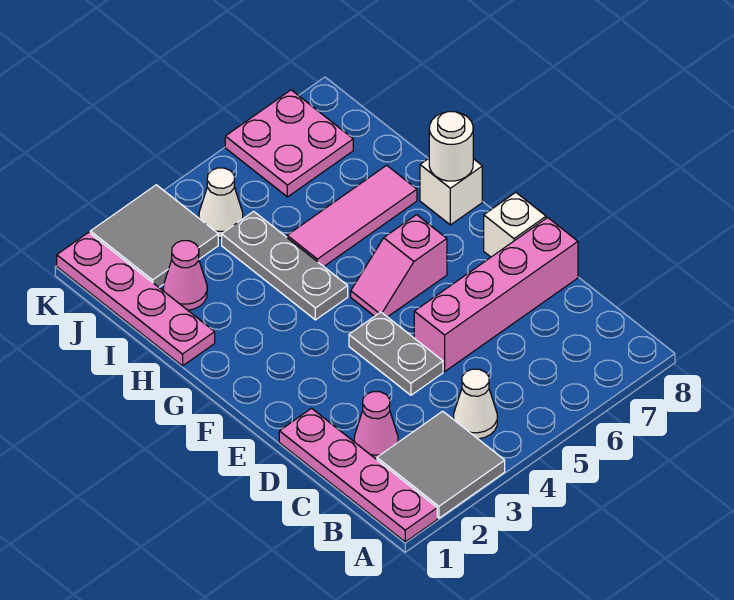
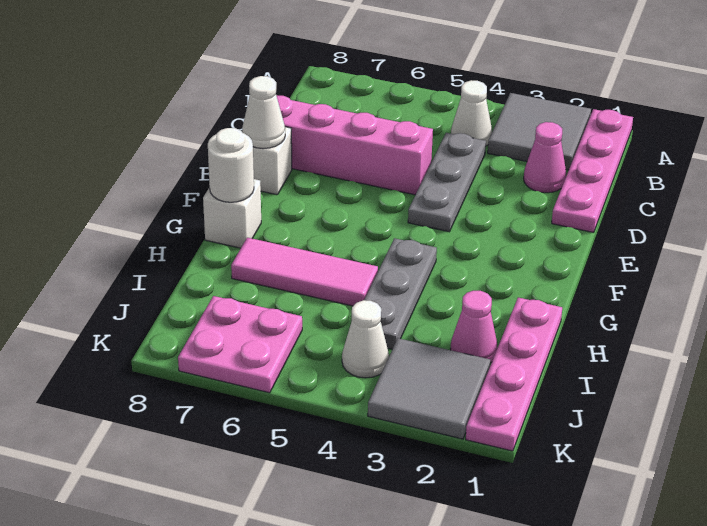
grey 1x2 plate [349,312,443,395] -> grey 1x3 plate [408,133,486,232]
none -> white 1x1 cone [242,76,285,149]
pink 1x2 slope [351,215,447,317] -> none

